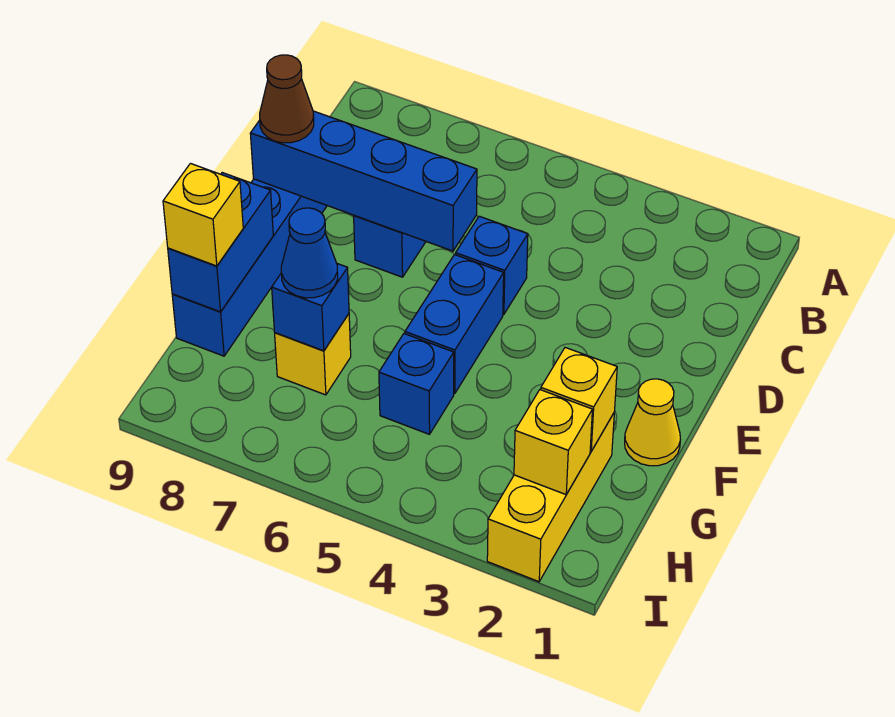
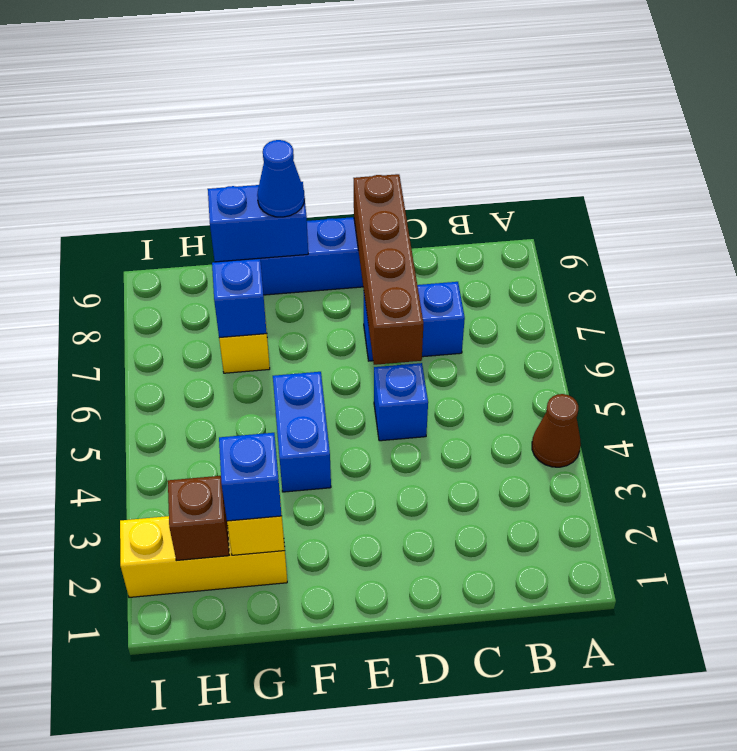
blue 1x4 brick [250,111,477,251] -> brown 1x4 brick [354,174,423,365]
brown 1x1 cone [260,55,314,143] -> brown 1x1 cone moved to [532,394,581,467]
blue 1x2 brick [405,255,504,394] -> blue 1x2 brick turned to [273,372,331,492]
yellow 1x1 cone [625,379,680,466] -> none
blue 1x1 brick [379,334,454,434] -> blue 1x1 brick moved to [219,433,282,521]
blue 1x1 cone [281,208,338,298] -> blue 1x1 cone moved to [257,140,305,217]
yellow 1x1 brick [163,164,243,266] -> none
yellow 1x1 brick [514,390,592,494] -> brown 1x1 brick [168,476,229,561]

